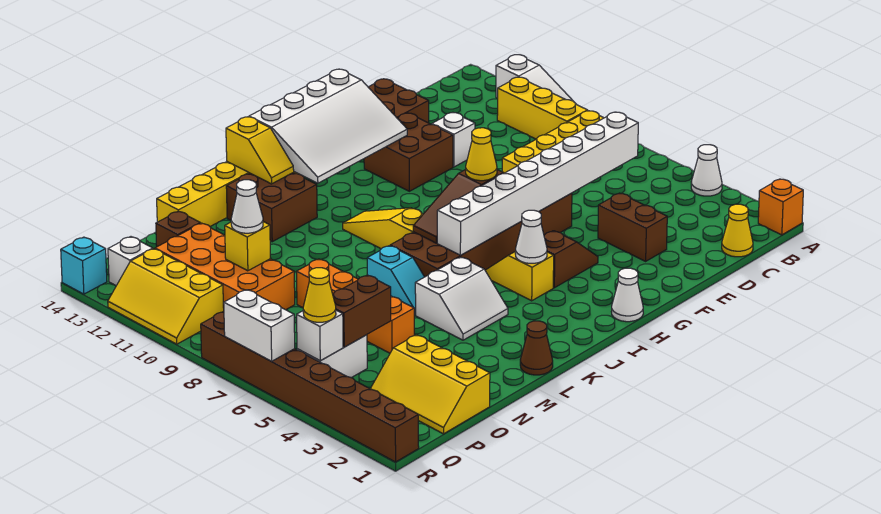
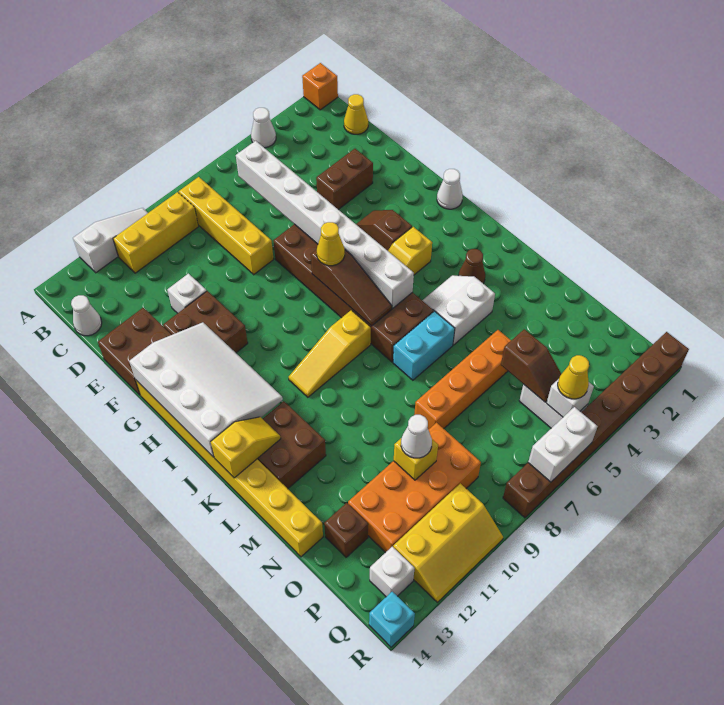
white 1x1 cone [515,210,547,263] -> white 1x1 cone moved to [71,295,102,336]
white 2x2 slope [415,257,508,340] -> white 2x2 slope turned to [422,275,495,345]
brown 1x1 cone [520,321,553,375] -> brown 1x1 cone moved to [459,249,485,284]
cyan 1x2 slope [367,246,424,315] -> cyan 1x2 brick [393,311,455,380]
yellow 2x3 slope [370,335,490,434] -> none
brown 1x2 brick [333,275,391,347] -> brown 1x2 slope [501,329,561,402]

